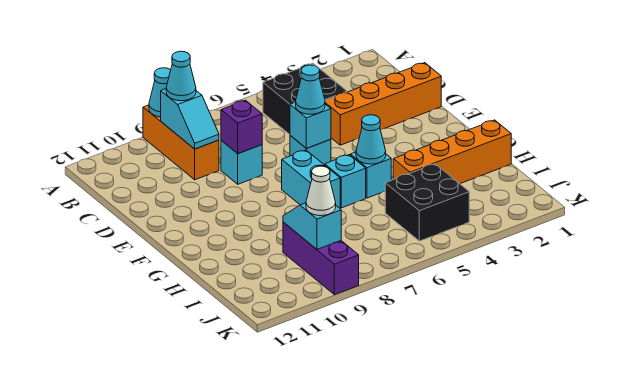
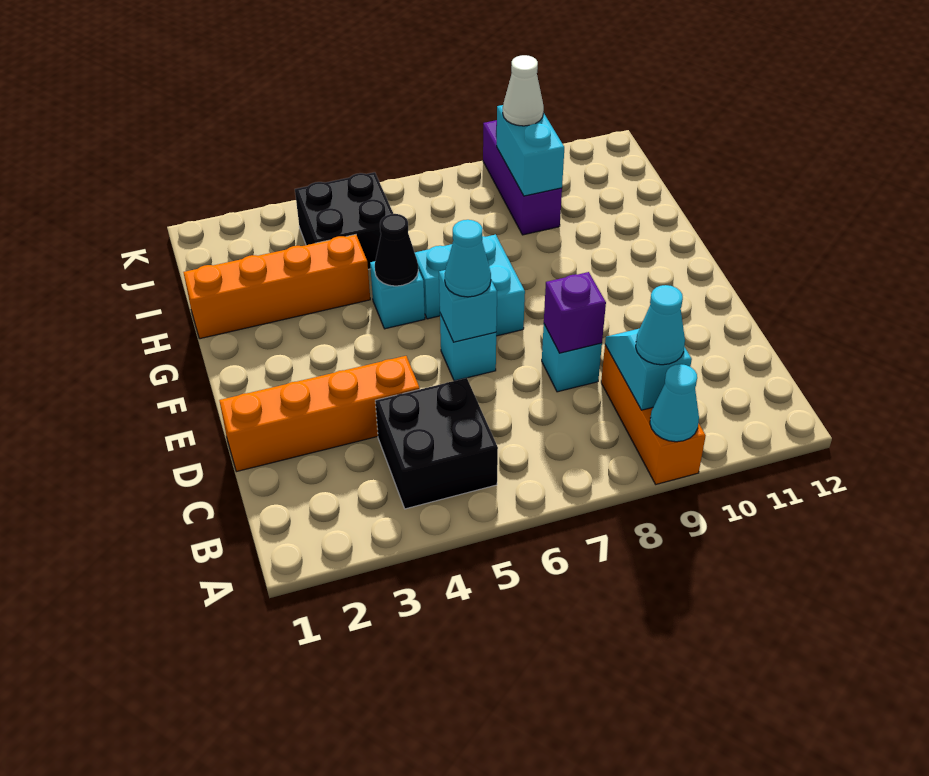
cyan 1x1 cone [356,115,386,164] -> black 1x1 cone [375,214,418,286]
cyan 1x2 slope [283,203,341,249] -> cyan 1x2 brick [497,105,564,196]

